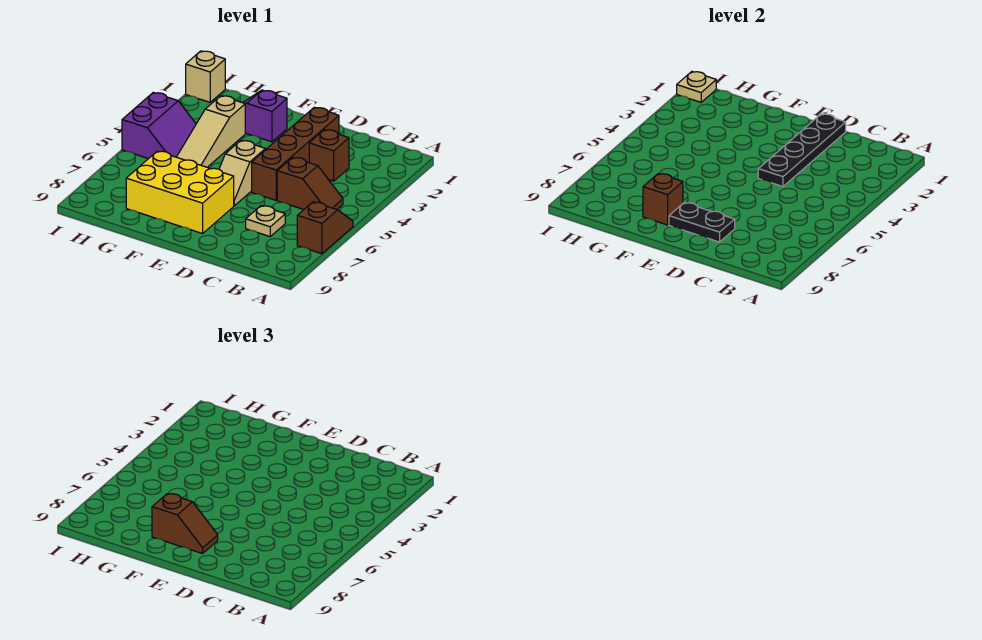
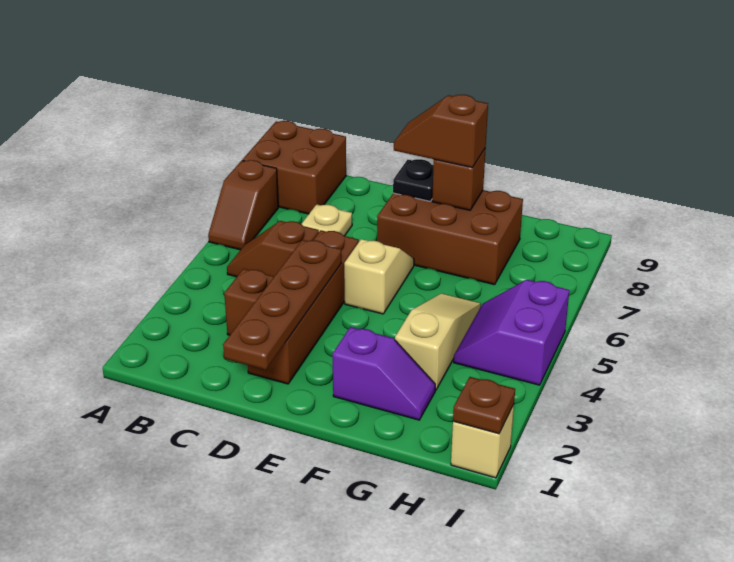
none -> brown 2x2 brick [243,121,346,214]
black 1x4 plate [758,114,846,187] -> brown 1x4 plate [223,240,341,370]
black 1x2 plate [669,203,735,242] -> black 1x1 plate [393,159,433,201]
yellow 2x3 brick [126,151,234,234] -> brown 2x3 brick [377,190,523,285]
tan 1x1 plate [677,72,716,102] -> brown 1x1 plate [453,377,515,434]

